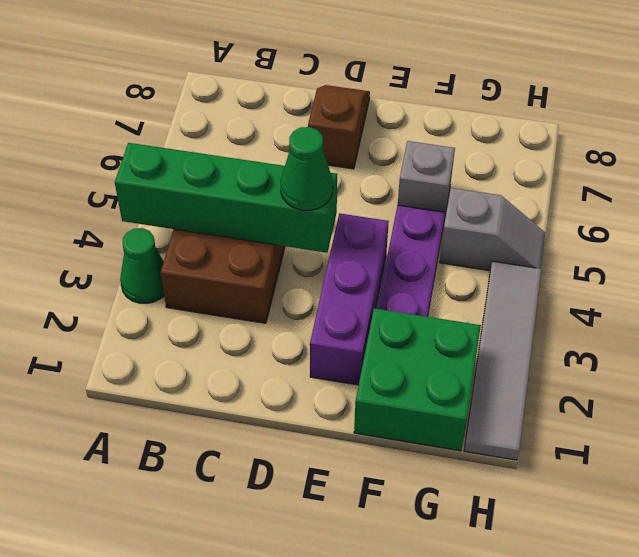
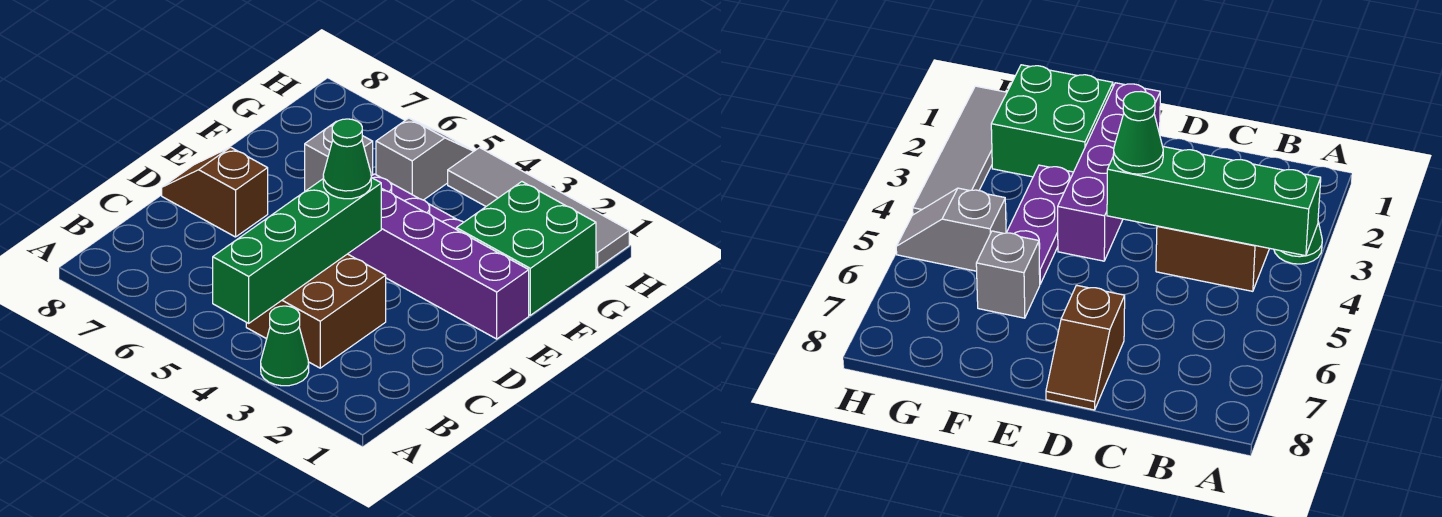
purple 1x3 brick [310,213,389,385] -> purple 1x4 brick [348,188,529,339]

